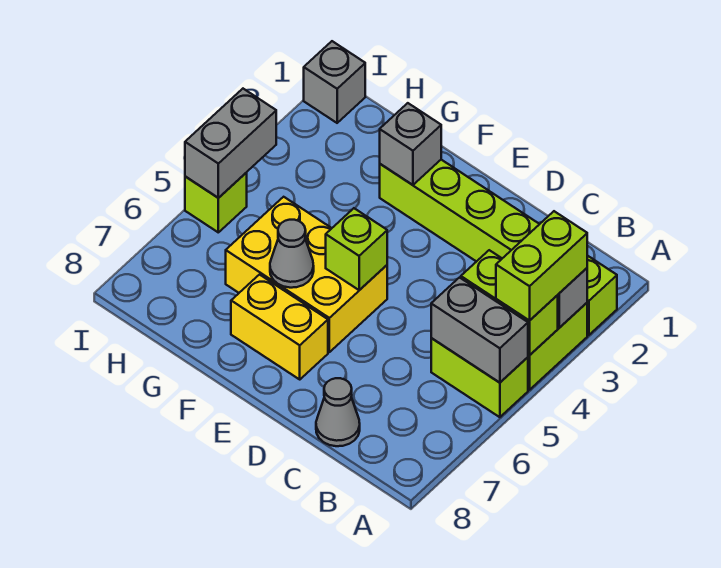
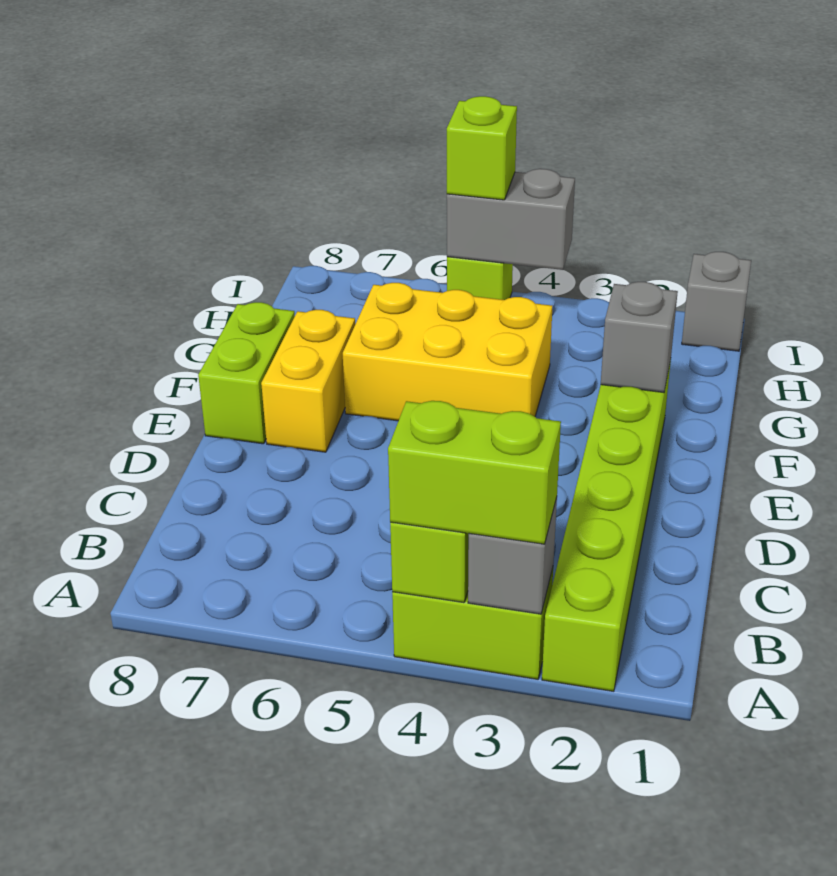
lime 1x2 brick [431,338,528,417] -> lime 1x2 brick moved to [198,302,295,444]
grey 1x2 brick [431,278,528,383] -> none
grey 1x1 cone [316,378,360,446] -> none
yellow 2x3 brick [226,197,387,352] -> yellow 2x3 brick turned to [343,283,552,421]
lime 1x1 brick [326,208,387,290] -> lime 1x1 brick moved to [447,96,517,200]
grey 1x1 cone [270,220,314,288] -> none

